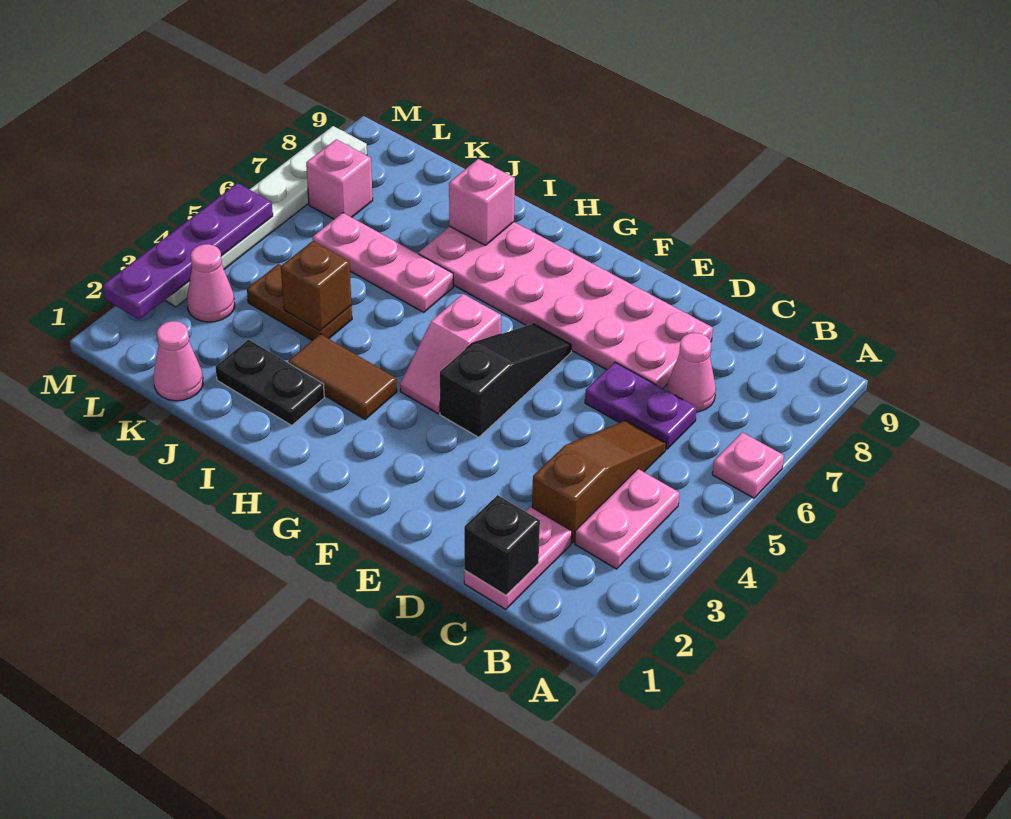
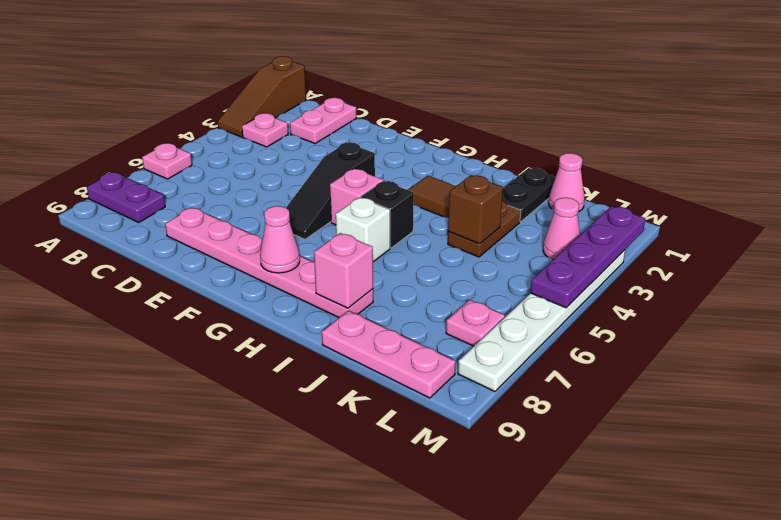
pink 1x2 plate [575,469,679,569] -> pink 1x1 plate [242,113,288,147]
black 1x1 brick [464,495,540,595] -> black 1x1 brick moved to [361,181,414,248]
brown 1x3 slope [532,420,666,543] -> brown 1x3 slope moved to [218,56,306,137]
purple 1x2 plate [585,362,697,449] -> purple 1x2 plate moved to [87,172,165,222]
pink 1x1 cone [667,333,716,412] -> pink 1x1 cone moved to [260,206,300,273]
pink 2x6 plate [419,222,713,388] -> pink 1x6 plate [165,208,373,318]
none -> white 1x1 brick [336,197,390,262]
black 1x2 plate [216,340,324,425] -> black 1x2 plate turned to [502,168,555,222]
pink 1x3 plate [313,213,453,313] -> pink 1x3 plate moved to [322,311,456,398]
brown 1x2 plate [247,264,352,340] -> brown 1x2 plate turned to [448,201,521,257]
pink 1x1 brick [306,139,373,219] -> pink 1x1 plate [446,300,505,346]

